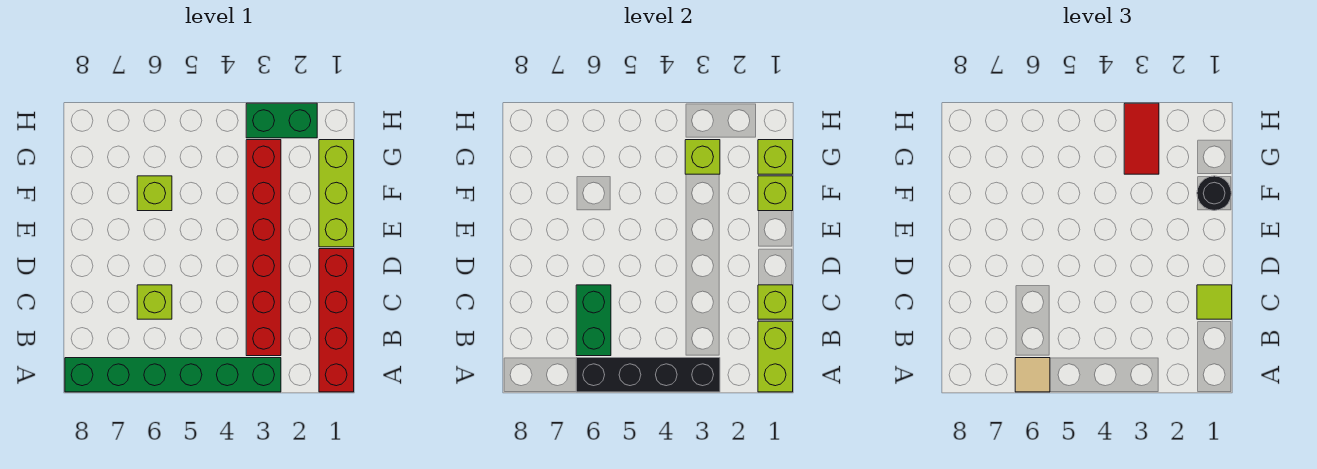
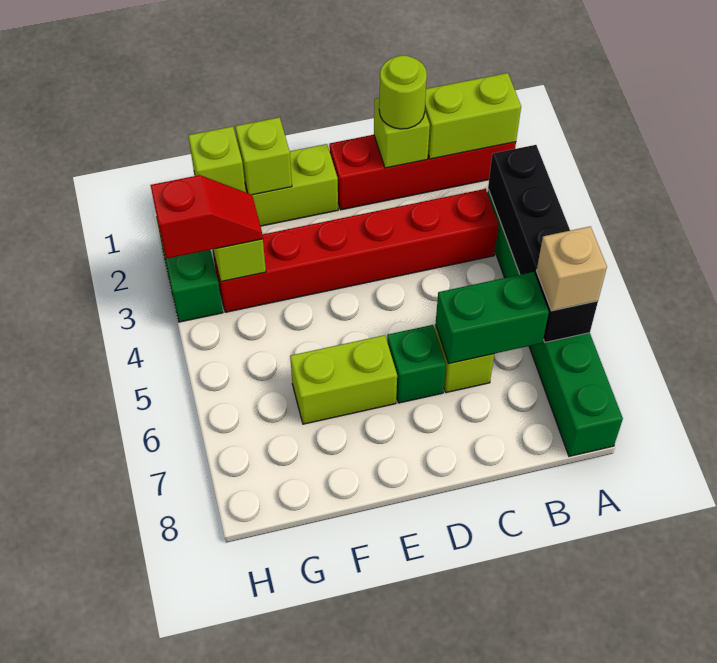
tan 1x1 tile [1015,358,1050,392] -> tan 1x1 brick [537,226,607,311]
lime 1x1 tile [1197,285,1232,319] -> lime 1x1 round brick [379,55,427,129]
none -> green 1x1 brick [387,325,446,403]
black 1x1 round brick [1197,176,1232,211] -> none
lime 1x1 brick [137,176,172,211] -> lime 1x2 brick [290,335,397,424]
red 1x2 tile [1124,103,1159,174] -> red 1x2 slope [151,175,263,259]

